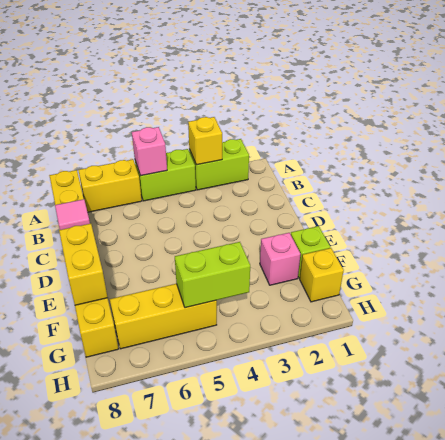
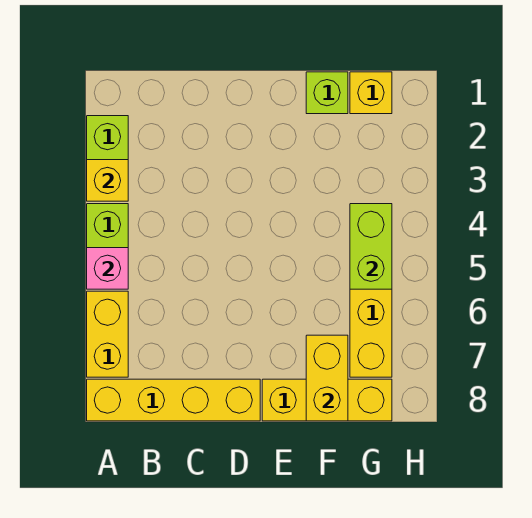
pink 1x1 tile [55,199,90,230] -> none
yellow 1x2 brick [59,224,108,305] -> yellow 1x2 brick turned to [306,335,348,421]
pink 1x1 brick [260,233,300,285] -> none

